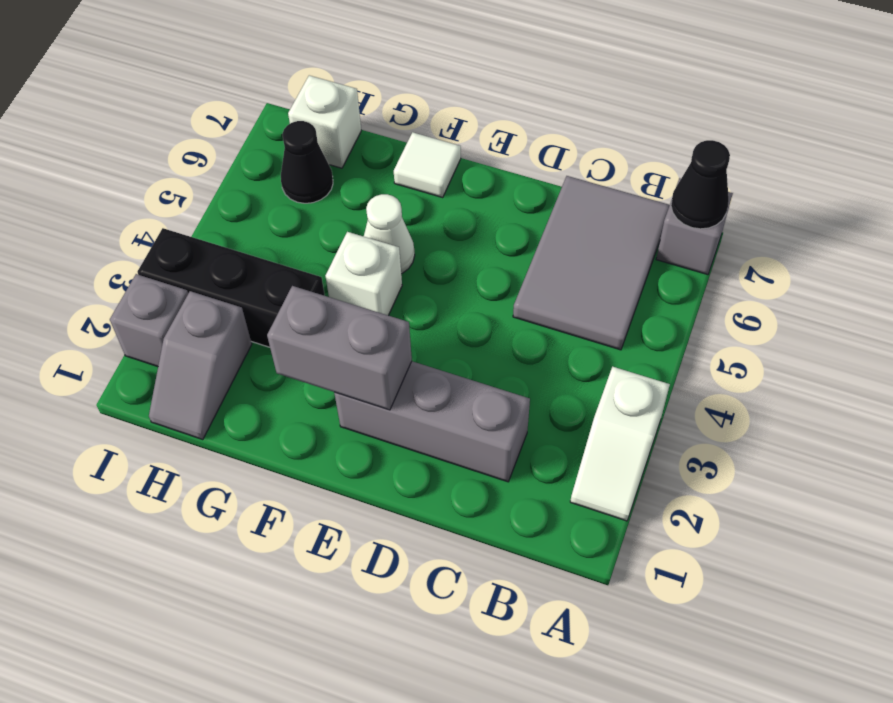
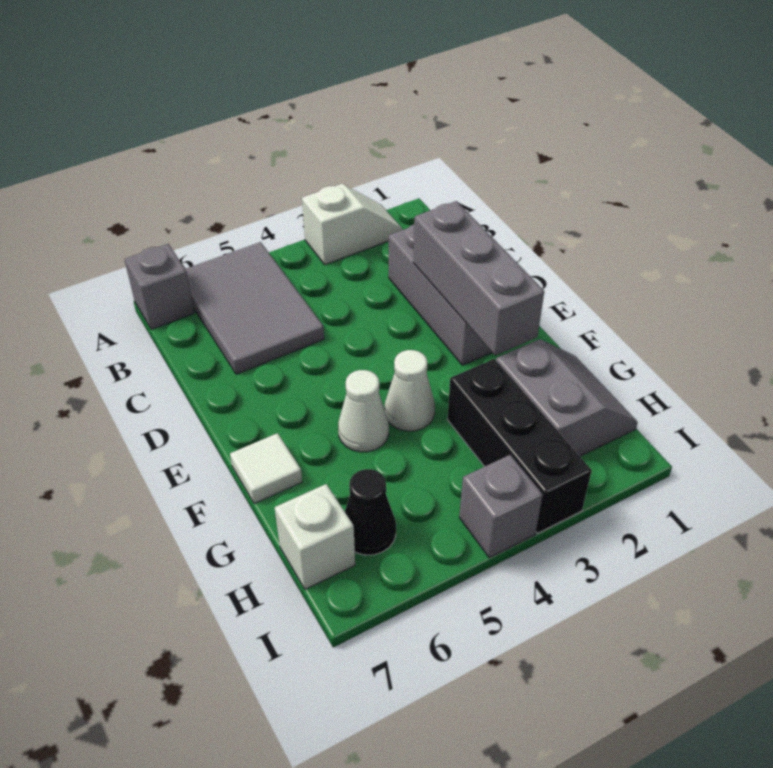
black 1x1 cone [671,140,730,229] -> none
grey 2x3 tile [513,176,670,350] -> grey 2x3 tile turned to [185,242,324,374]
grey 1x2 brick [267,286,412,410] -> grey 1x3 brick [413,201,544,356]
white 1x1 brick [326,232,402,315] -> white 1x1 cone [385,350,435,431]
grey 1x2 slope [149,291,252,440] -> grey 2x2 slope [496,339,638,456]
grey 1x1 brick [110,274,188,367] -> grey 1x1 brick moved to [459,455,543,558]

